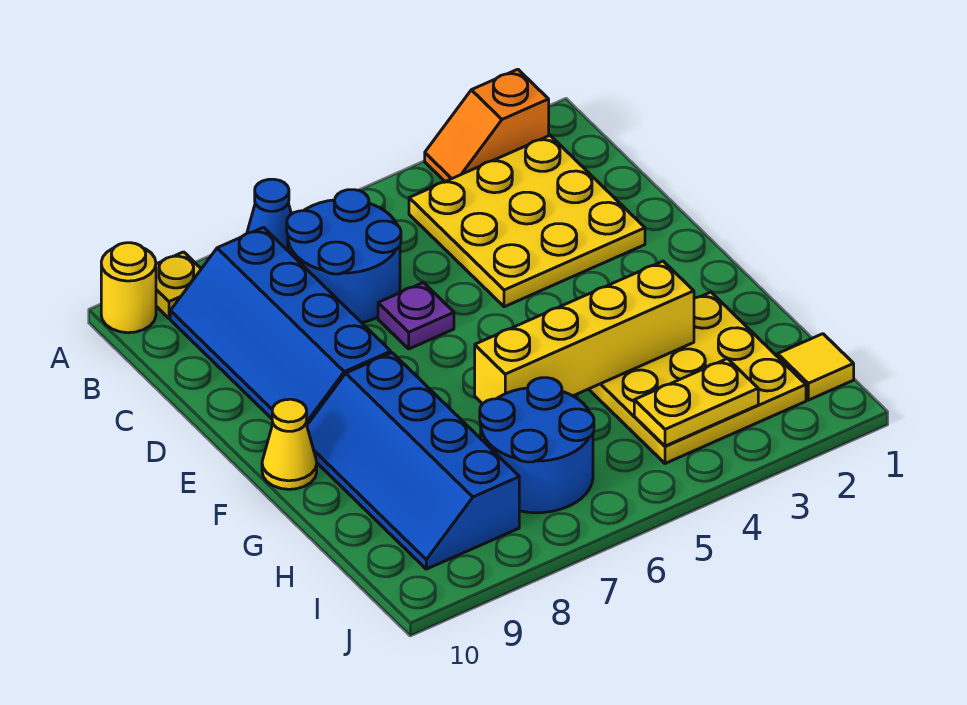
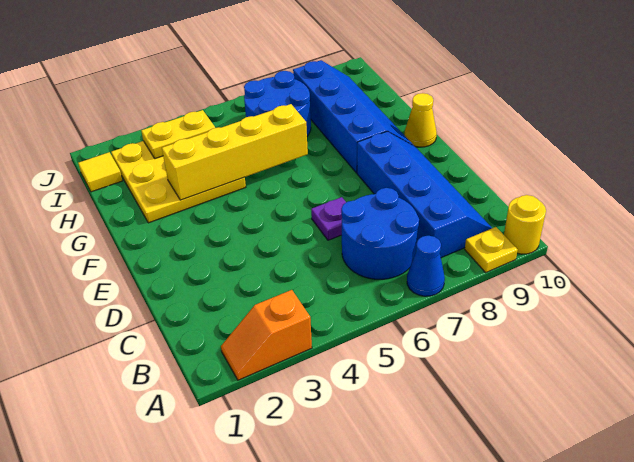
orange 1x2 slope [425,69,549,182] -> orange 1x2 slope turned to [221,290,312,380]
yellow 3x3 plate [409,136,645,307] -> none

